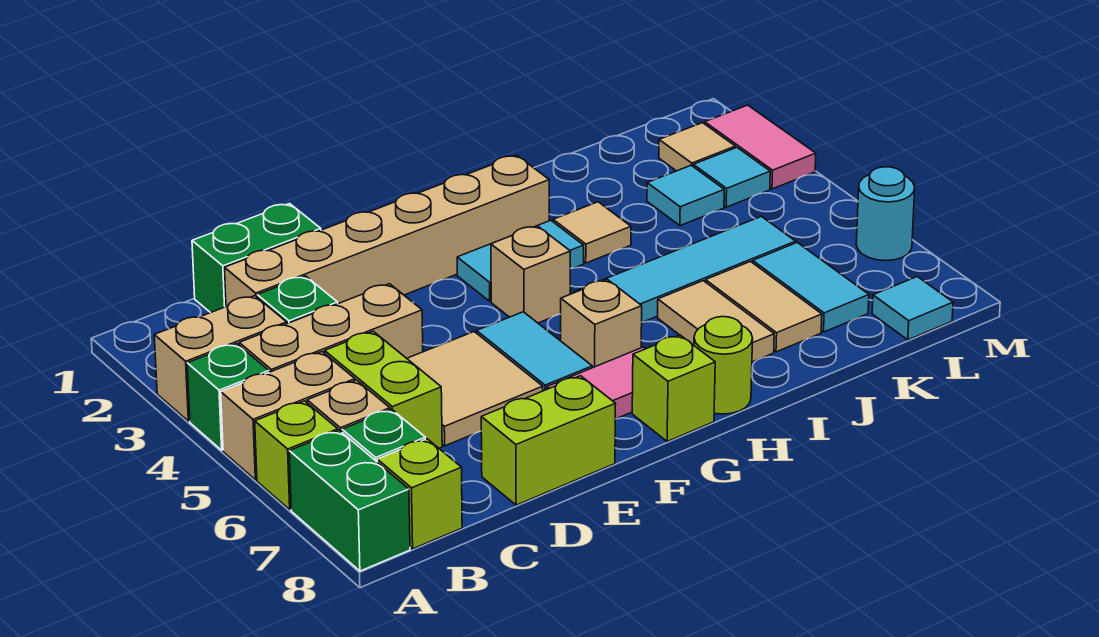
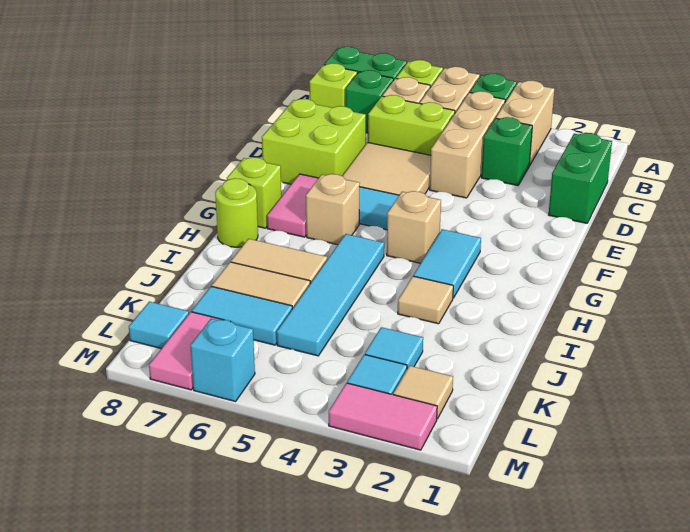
tan 1x6 brick [224,155,549,307] -> none
lime 1x2 brick [481,376,616,505] -> lime 2x2 brick [262,99,366,184]
none -> pink 1x2 tile [149,312,223,390]
cyan 1x1 round brick [856,167,915,261] -> cyan 1x1 brick [190,319,255,401]

